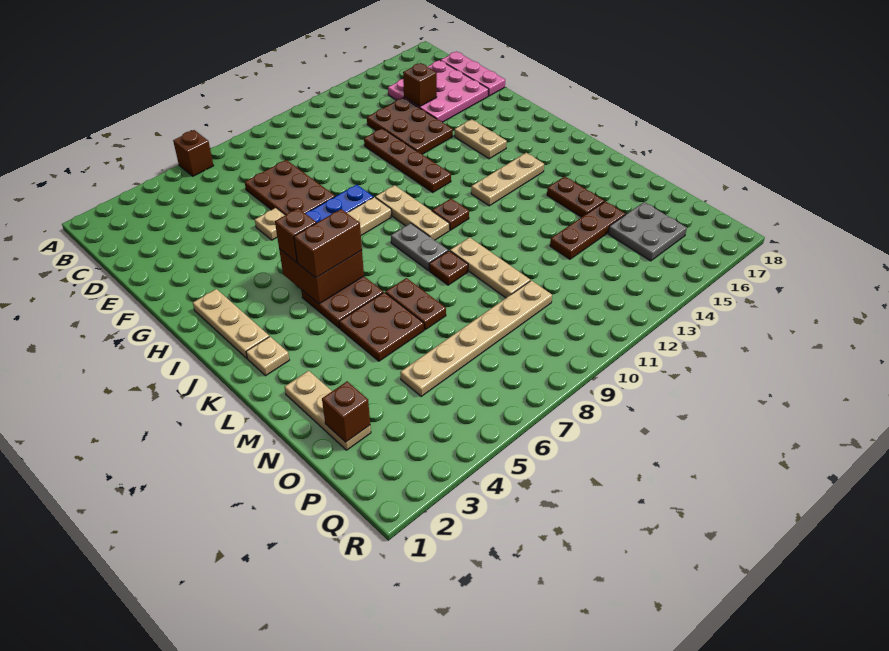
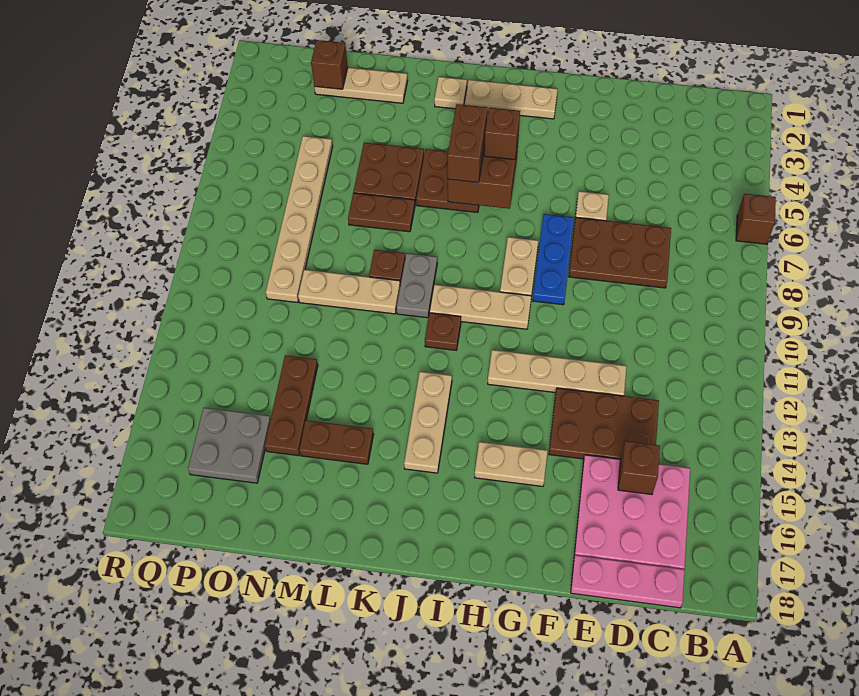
brown 1x4 plate [364,128,451,192] -> tan 1x4 plate [488,350,627,396]
grey 1x2 plate [391,223,448,270] -> grey 1x2 plate turned to [397,253,437,318]

